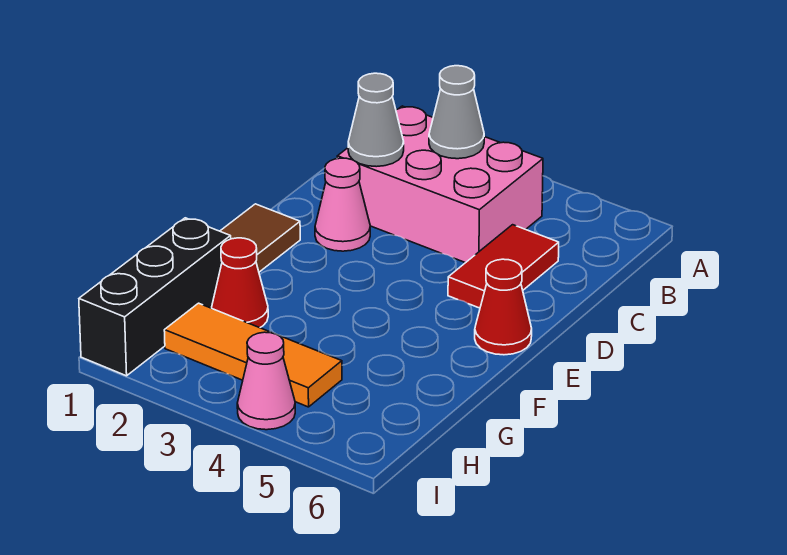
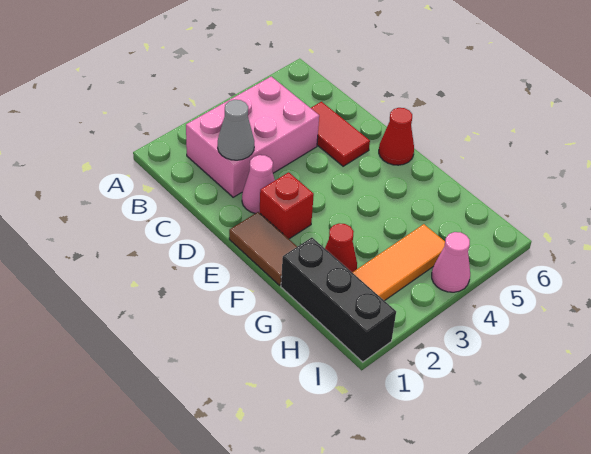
grey 1x1 cone [429,66,484,159] -> none
none -> red 1x1 brick [260,172,314,239]

